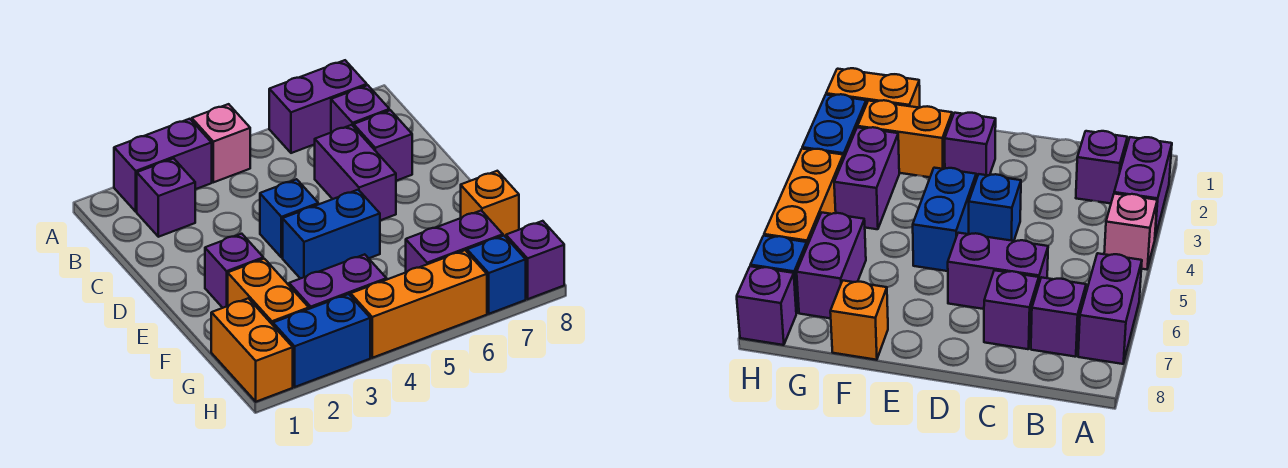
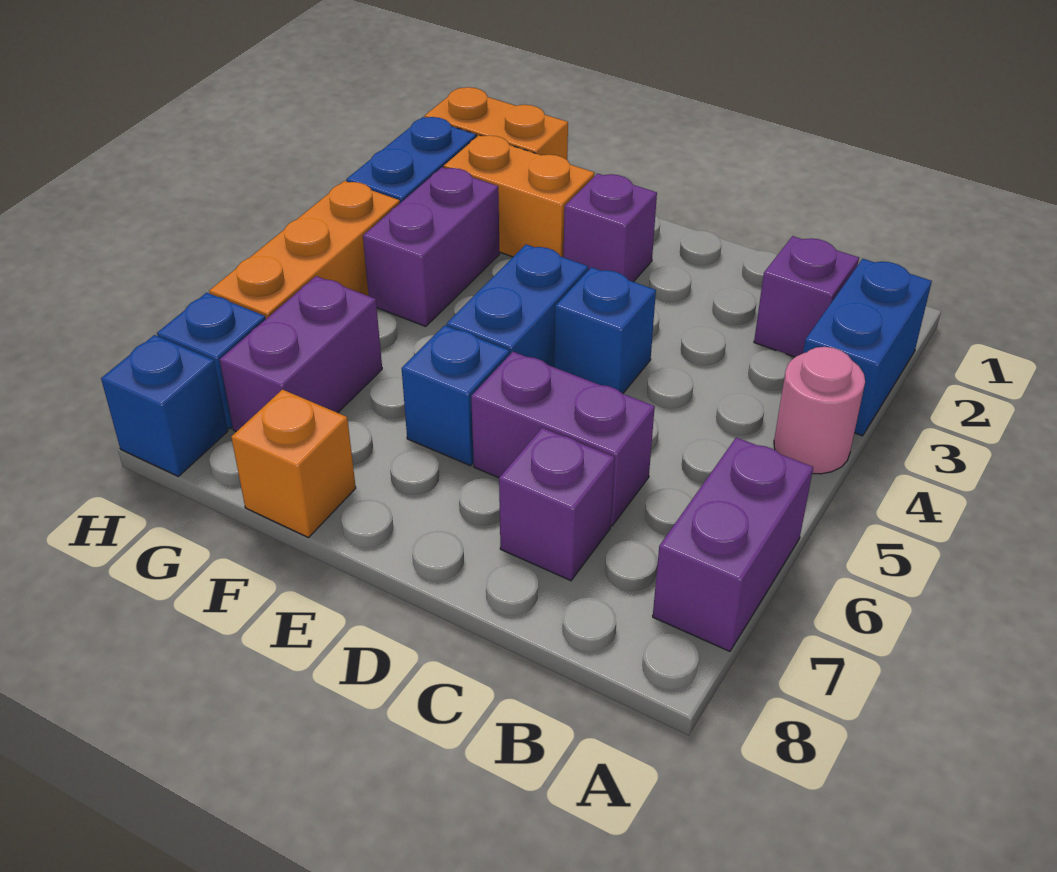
purple 1x2 brick [114,119,212,212] -> blue 1x2 brick [803,259,932,436]
pink 1x1 brick [192,104,250,182] -> pink 1x1 round brick [774,347,865,474]
purple 1x1 brick [331,85,389,132] -> none
none -> blue 1x1 brick [402,325,509,466]
purple 1x1 brick [506,221,564,299] -> blue 1x1 brick [101,335,228,476]

